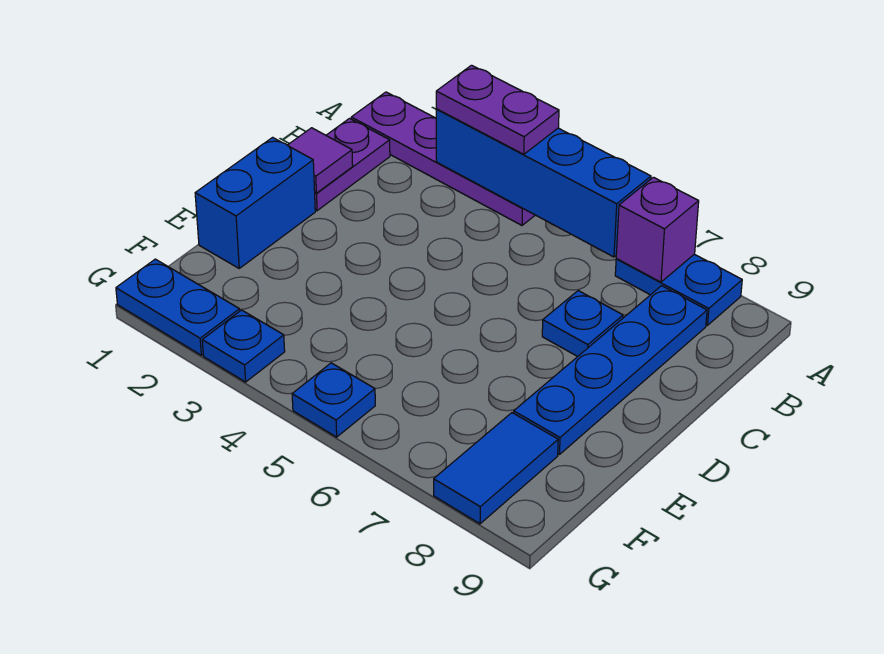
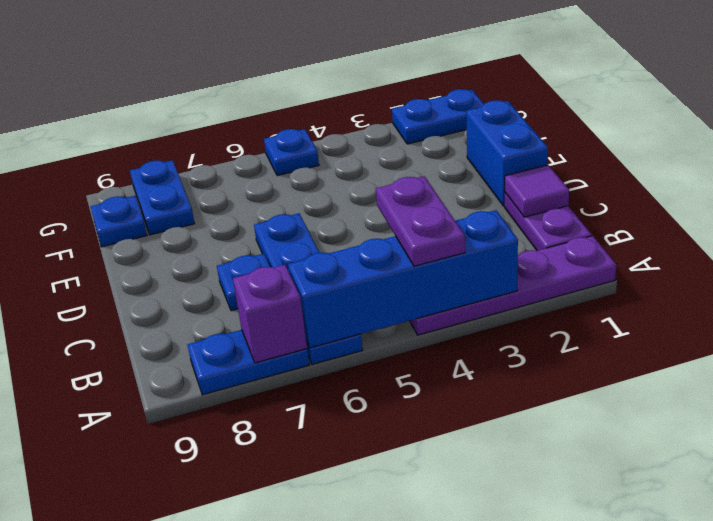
purple 1x2 plate [436,65,559,154] -> purple 1x2 plate turned to [376,176,465,266]
blue 1x4 plate [514,286,707,454] -> blue 1x4 plate moved to [254,213,363,364]
blue 1x2 tile [434,413,558,524] -> blue 1x2 plate [130,160,195,235]
blue 1x1 plate [202,310,285,382] -> blue 1x1 plate moved to [91,196,147,247]

